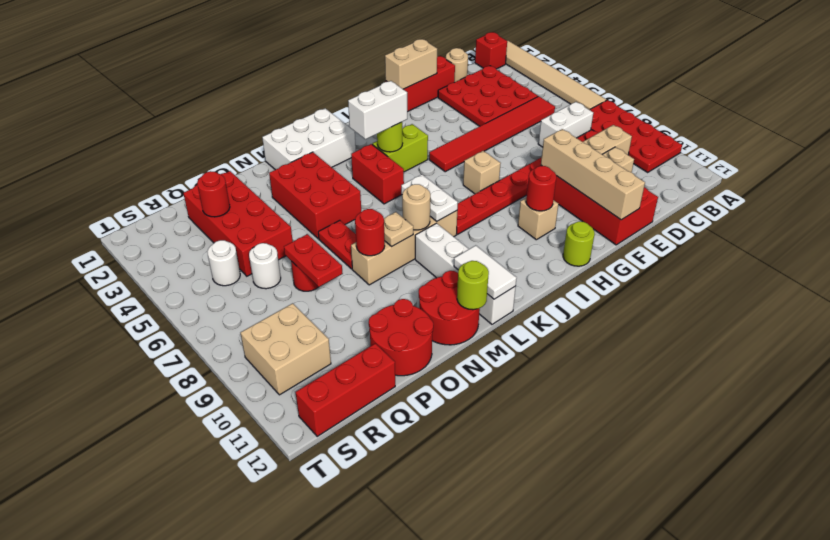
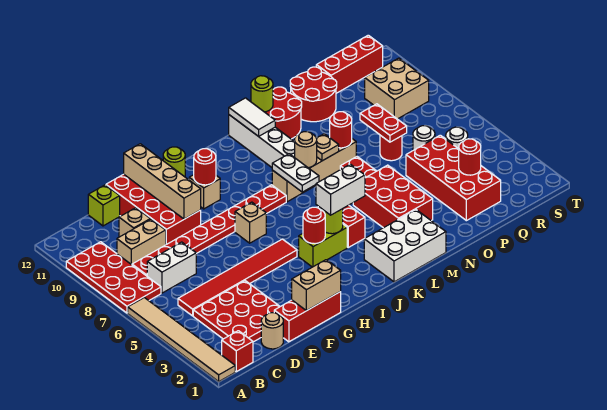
none -> lime 1x1 brick [88,185,120,226]
none -> red 1x1 round brick [303,207,325,244]

